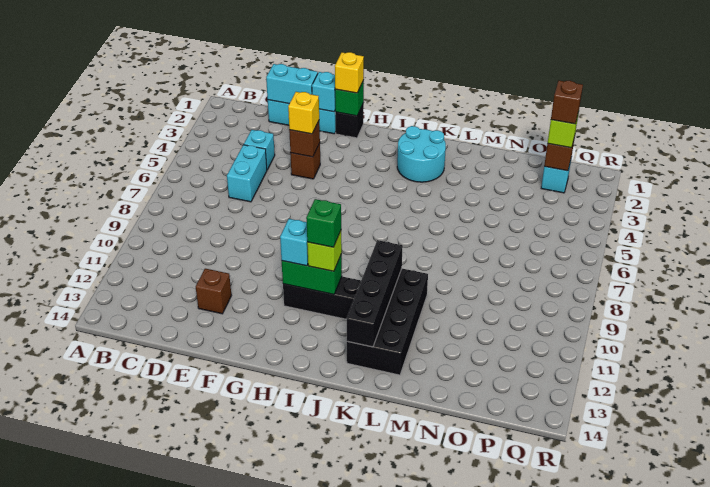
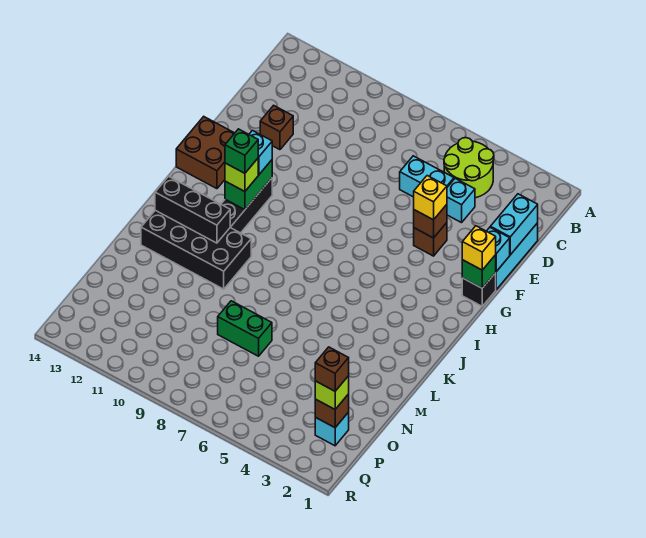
none -> lime 2x2 round brick [444,138,494,198]
none -> brown 2x2 brick [176,117,235,189]
cyan 2x2 round brick [397,126,446,182] -> none
black 1x4 brick [347,240,403,347] -> black 1x3 brick [155,176,230,243]
none -> green 1x2 brick [218,301,272,356]

